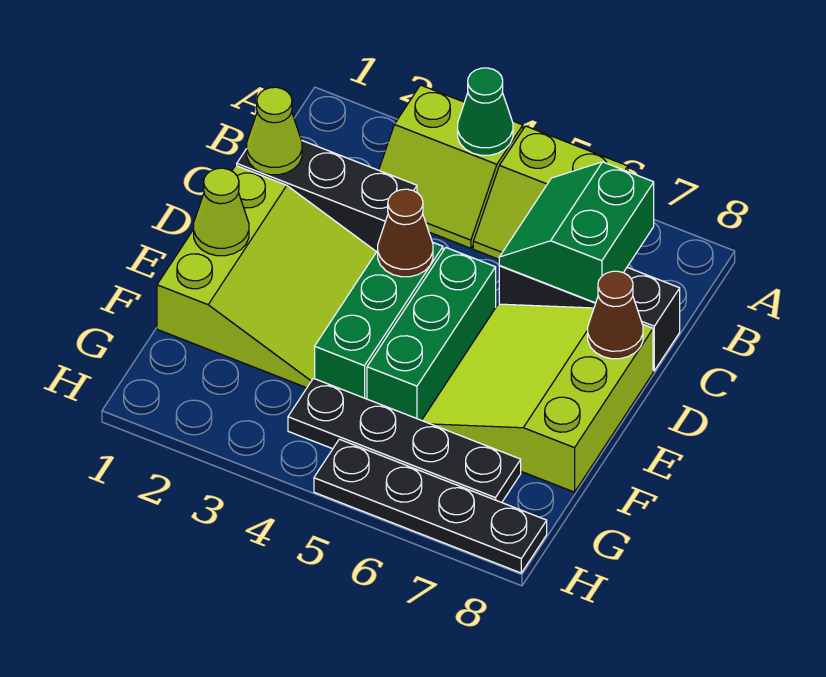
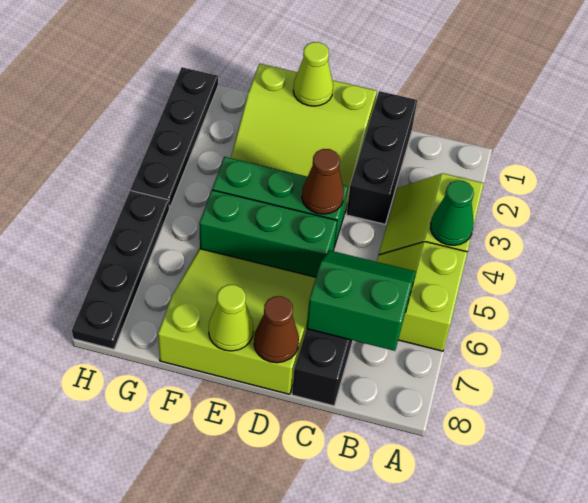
lime 1x1 cone [247,87,302,175] -> lime 1x1 cone moved to [209,285,253,351]
black 1x4 plate [288,378,521,503] -> black 1x4 plate moved to [131,67,218,208]

